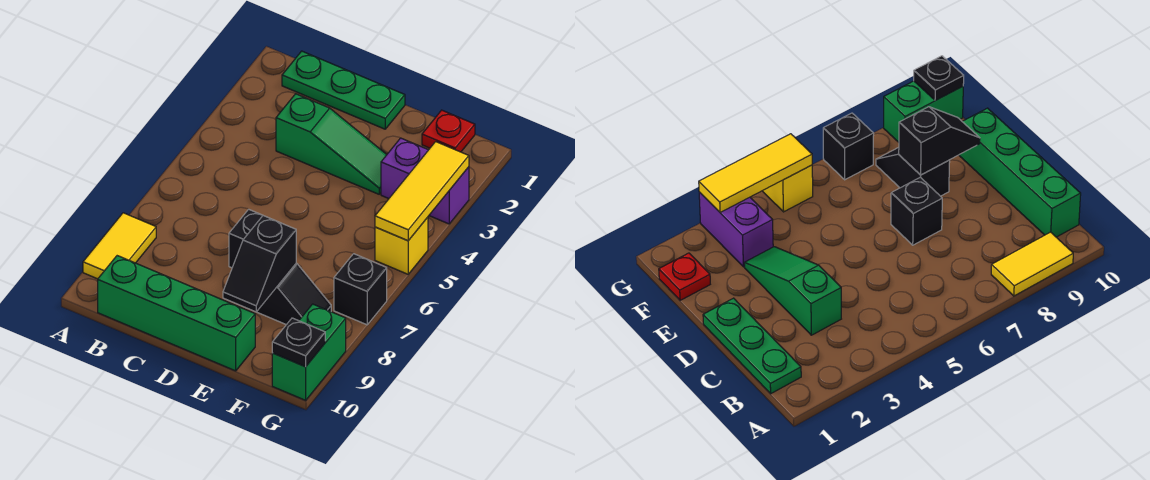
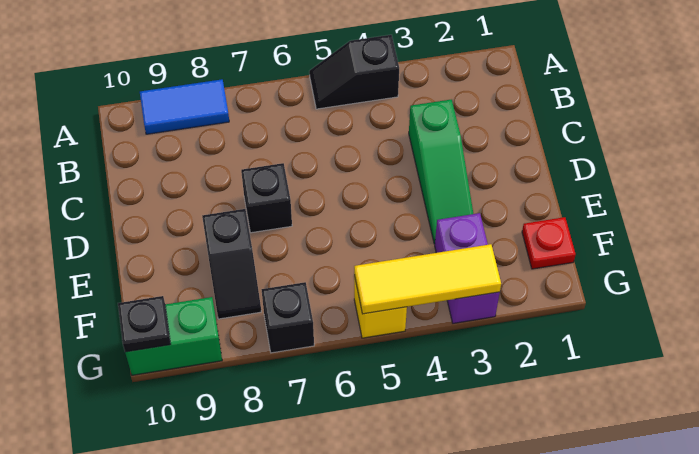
yellow 1x2 tile [83,213,156,279] -> blue 1x2 tile [140,79,229,134]
green 1x3 plate [282,51,405,129] -> none
green 1x4 brick [98,256,255,371] -> none
black 1x2 slope [223,216,296,312] -> black 1x2 slope moved to [309,35,399,109]

